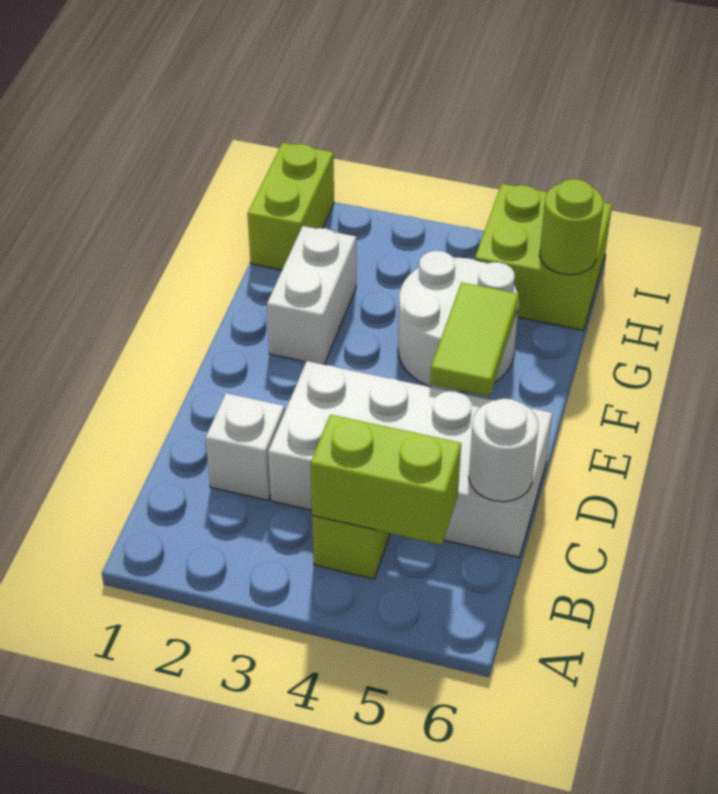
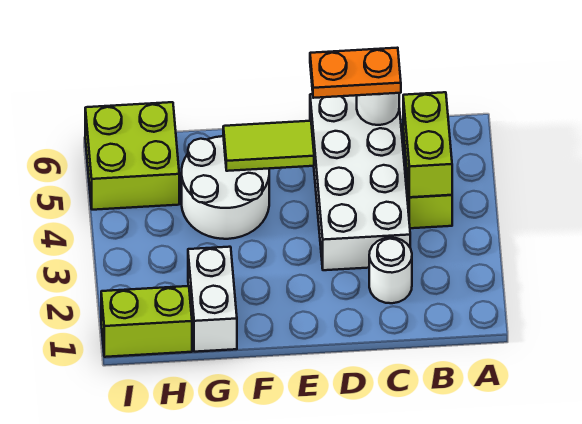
white 1x1 brick [205,393,285,500] -> white 1x1 round brick [369,238,412,303]
none -> orange 1x2 plate [310,48,401,98]
white 1x2 brick [267,226,356,365] -> white 1x2 brick turned to [188,247,237,352]
lime 1x1 round brick [539,179,604,275] -> none

